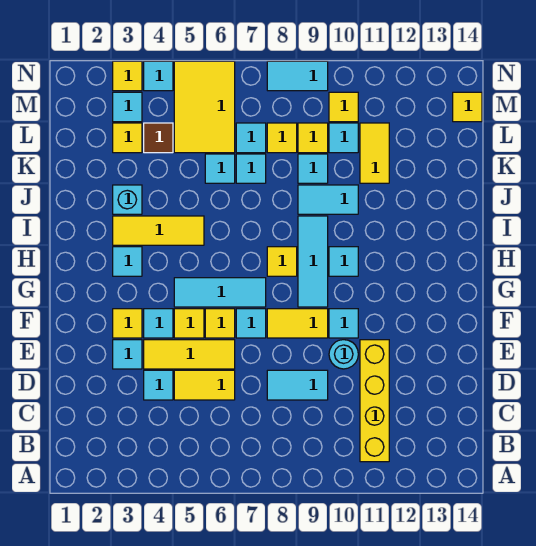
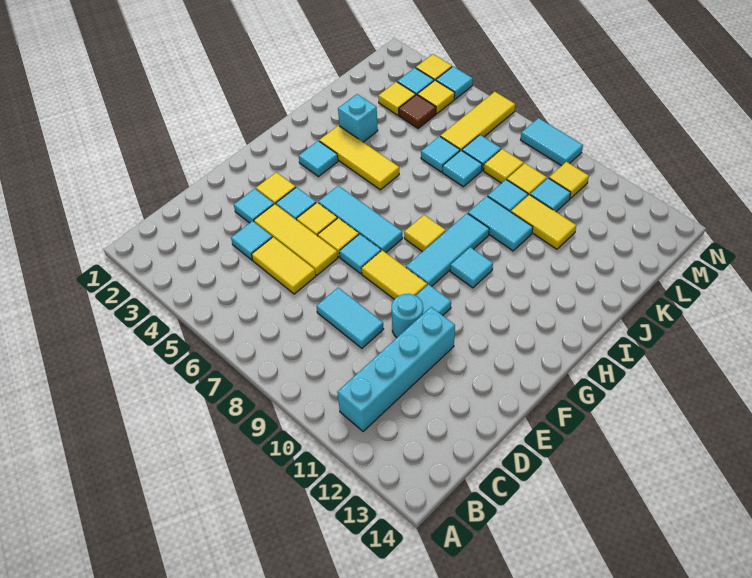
yellow 1x4 brick [360,340,389,462] -> cyan 1x4 brick [337,307,455,431]
yellow 1x2 tile [360,123,389,183] -> yellow 1x2 tile turned to [511,195,576,249]
yellow 2x3 tile [174,61,235,153] -> yellow 1x3 tile [440,92,515,151]
yellow 1x1 tile [453,92,482,122] -> yellow 1x1 tile moved to [417,80,455,114]

